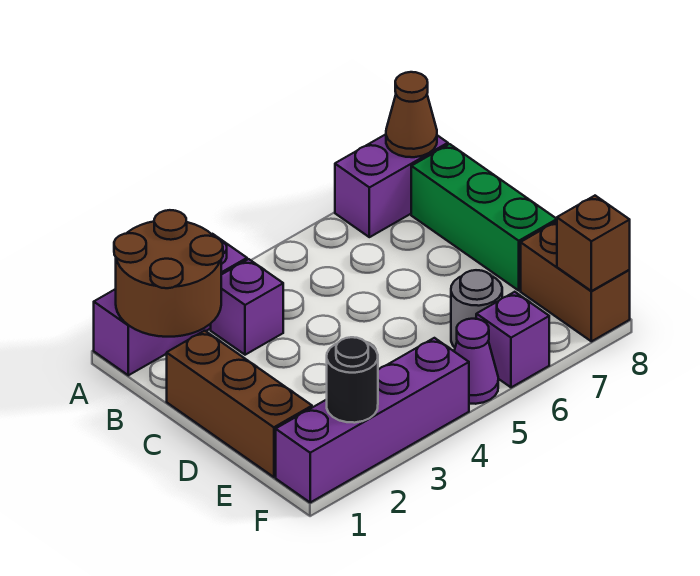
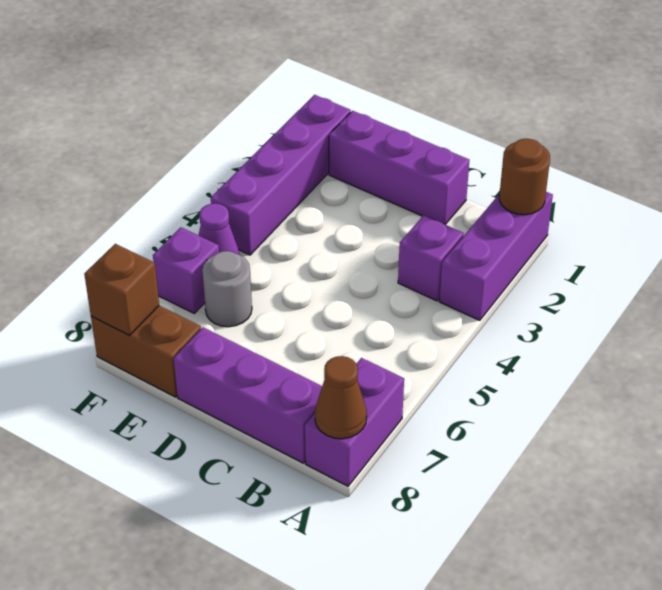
brown 2x2 round brick [114,210,223,337] -> brown 1x1 round brick [499,139,550,215]
green 1x3 brick [411,144,557,290] -> purple 1x3 brick [174,327,322,463]
brown 1x3 brick [167,331,312,477] -> purple 1x3 brick [329,111,469,224]
black 1x1 round brick [327,337,378,423] -> none

